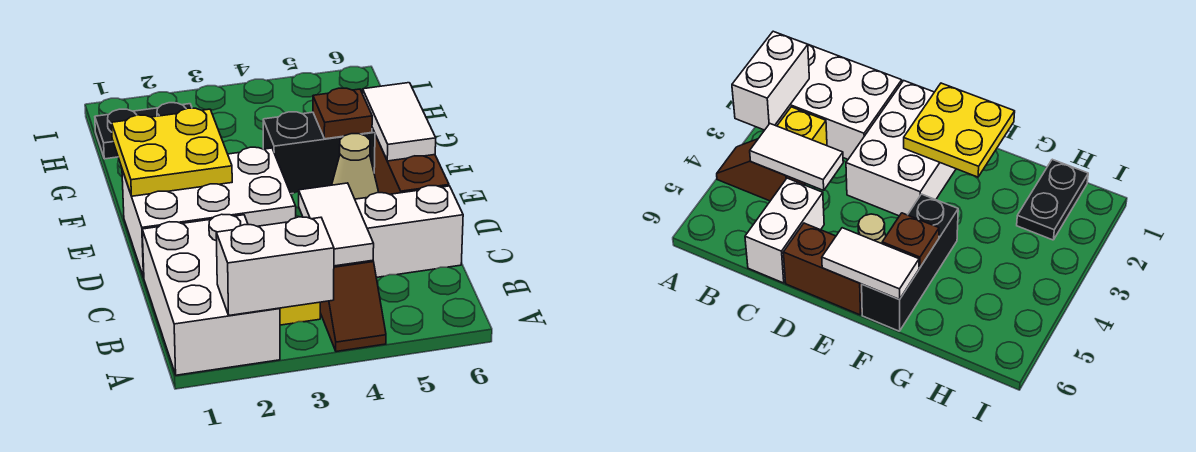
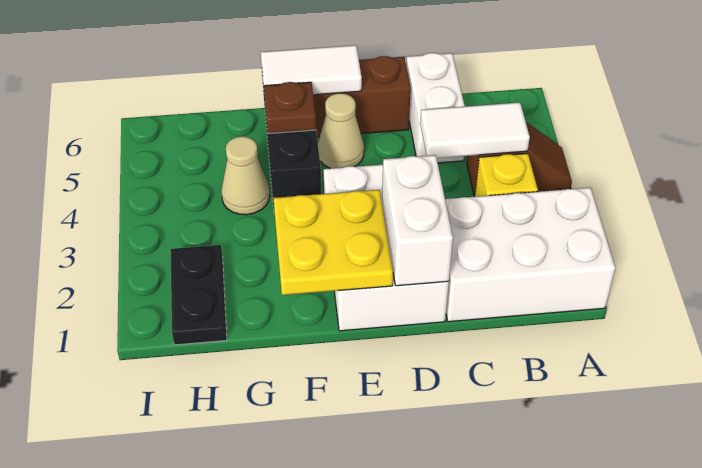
white 1x2 brick [216,217,334,315] -> white 1x2 brick moved to [382,155,453,286]
none -> tan 1x1 cone [221,136,270,215]

